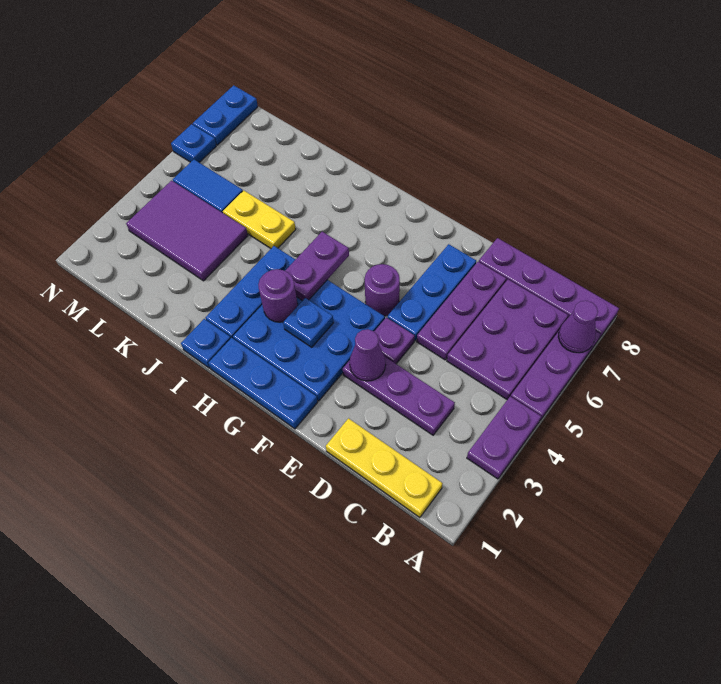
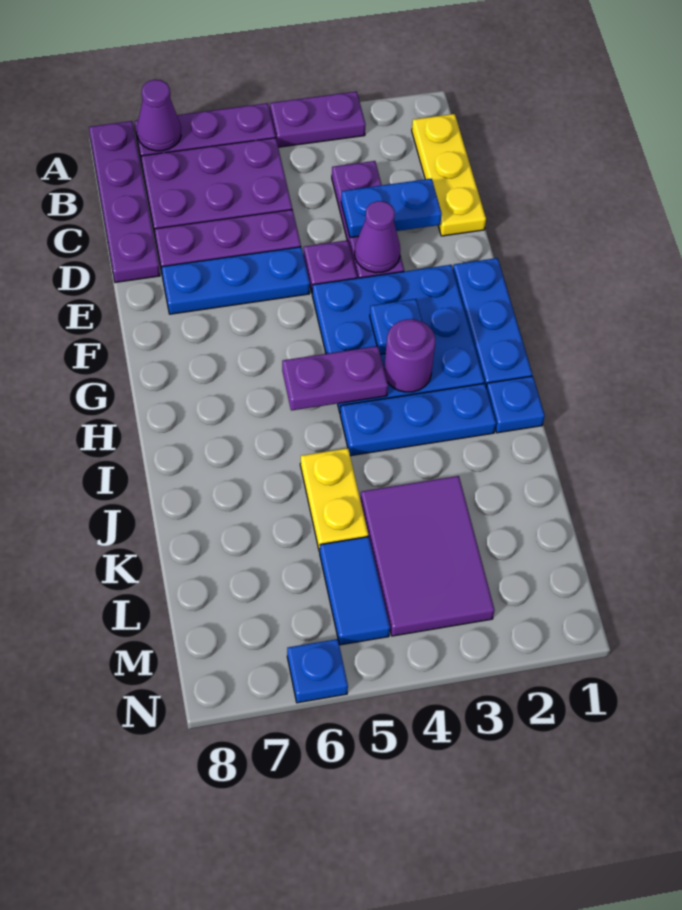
purple 1x1 round brick [365,264,400,316] -> none
blue 1x2 plate [193,85,258,145] -> blue 1x2 plate moved to [341,179,442,238]

